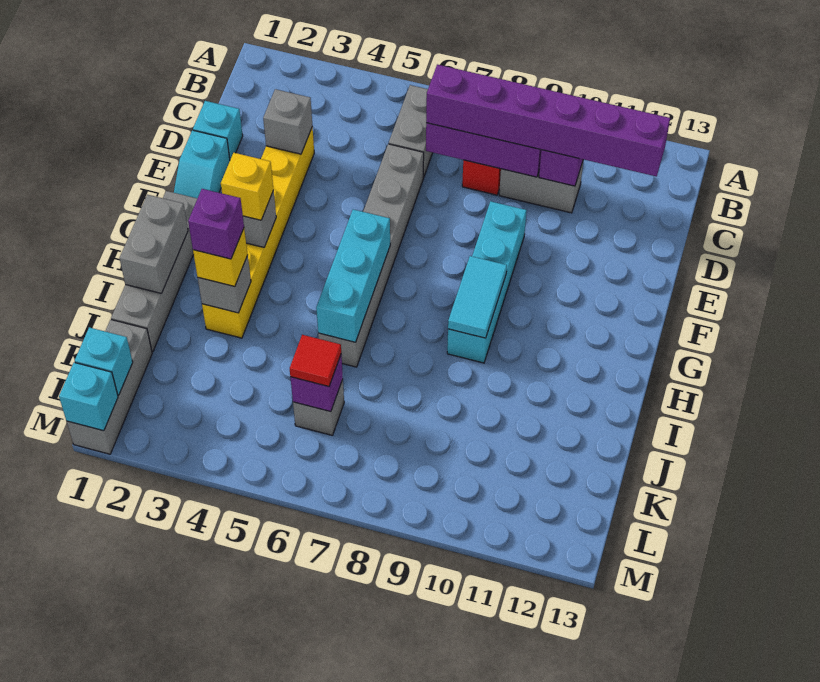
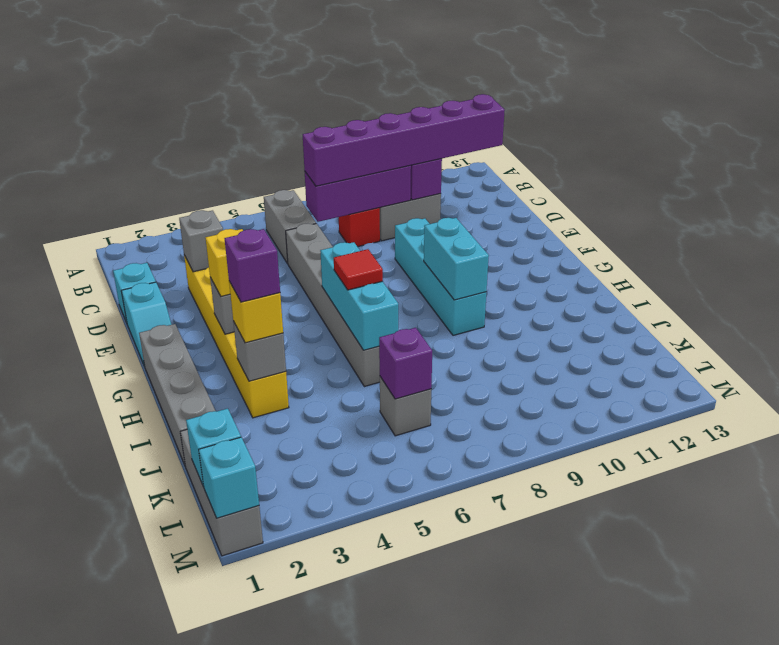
cyan 1x2 tile [448,256,507,338] -> cyan 1x2 brick [424,218,489,300]
grey 1x2 brick [120,195,188,293] -> none
red 1x1 tile [290,335,341,386] -> red 1x1 tile moved to [334,249,383,290]

